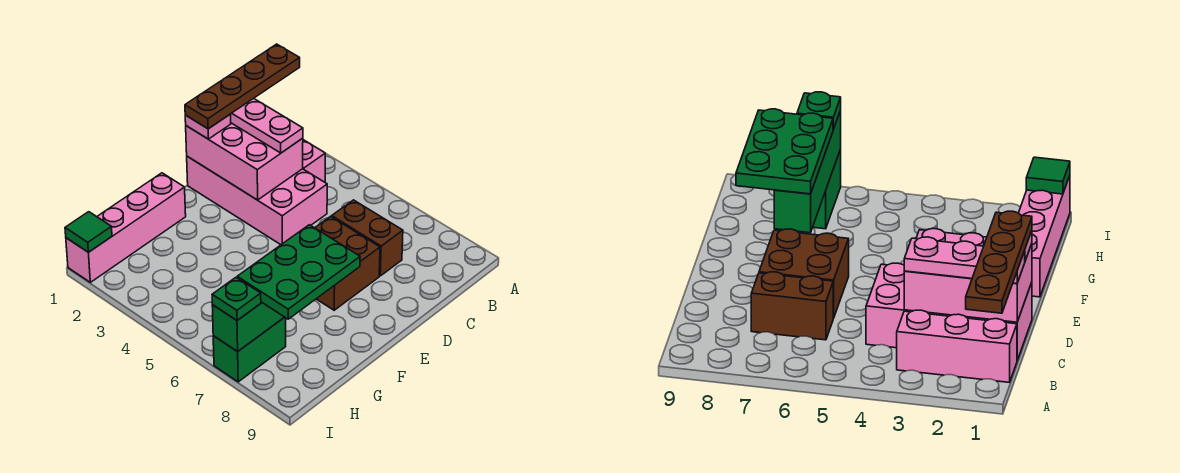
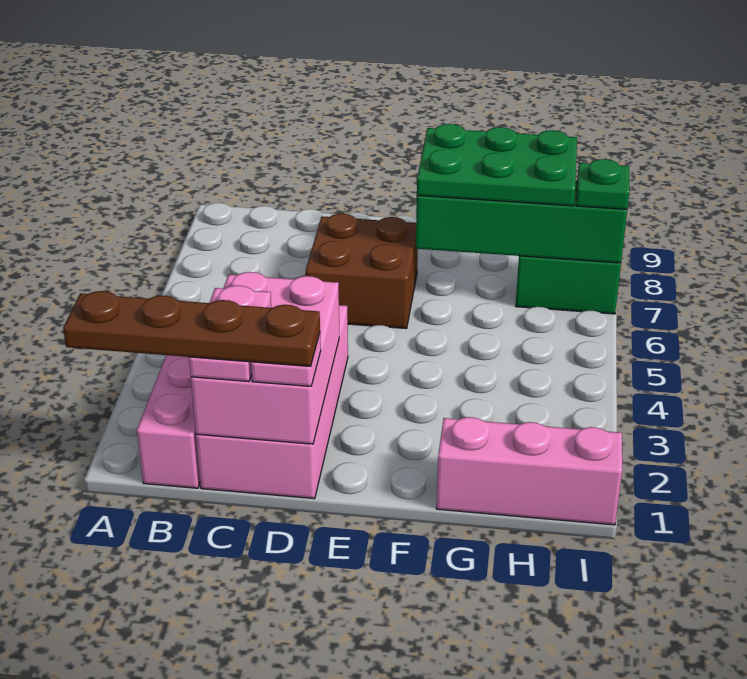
pink 1x3 plate [231,98,303,153] -> pink 1x2 plate [189,285,271,382]
brown 1x2 brick [332,200,403,276] -> none
pink 1x4 brick [66,173,186,282] -> pink 1x3 brick [436,417,622,525]
green 1x1 tile [65,212,112,252] -> none

